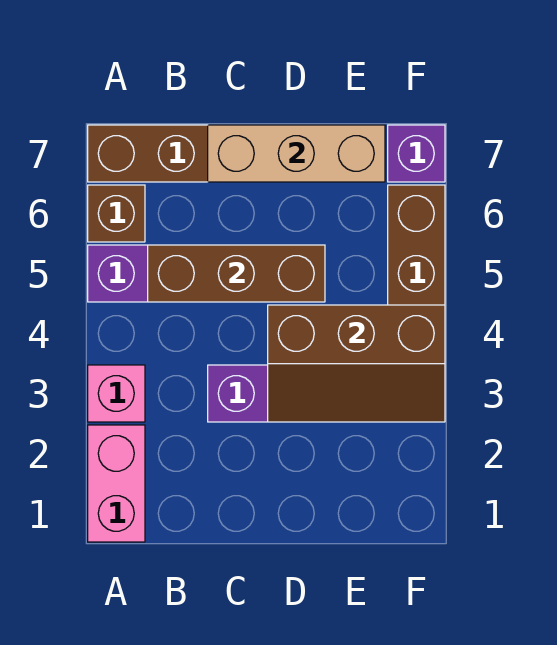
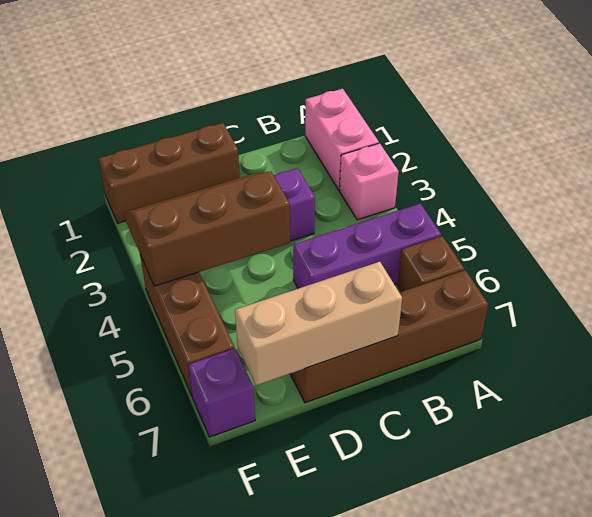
brown 1x3 brick [148,245,325,302] -> brown 1x3 brick moved to [98,123,240,223]

